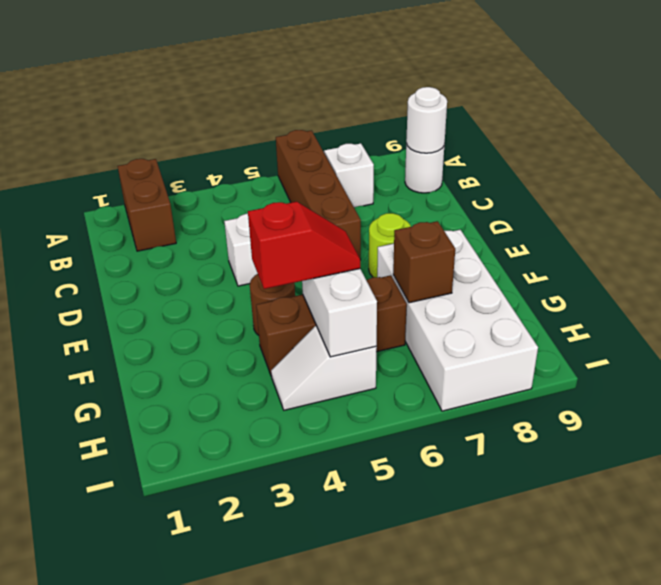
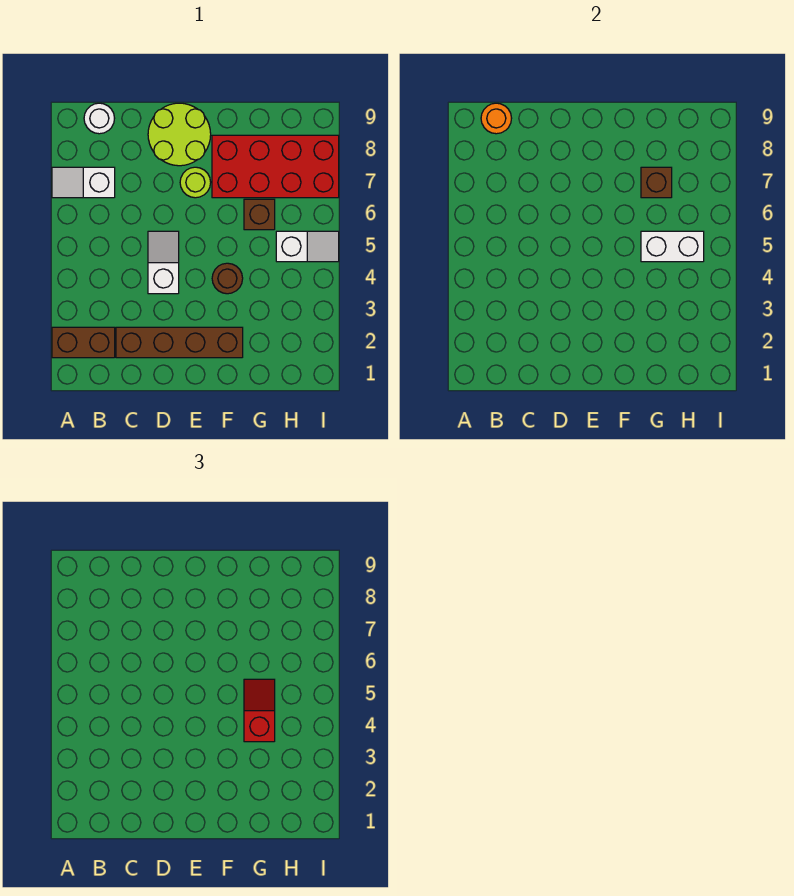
brown 1x4 brick [276,130,361,260] -> brown 1x4 brick moved to [116,327,243,358]
white 1x1 round brick [406,87,447,153] -> orange 1x1 round brick [481,103,512,134]
none -> lime 2x2 round brick [148,103,211,166]
white 2x4 brick [377,230,538,411] -> red 2x4 brick [212,135,339,198]
brown 1x3 brick [256,275,407,375] -> brown 1x1 brick [244,199,275,230]
white 1x2 slope [271,326,377,410] -> white 1x2 slope turned to [276,231,339,262]

